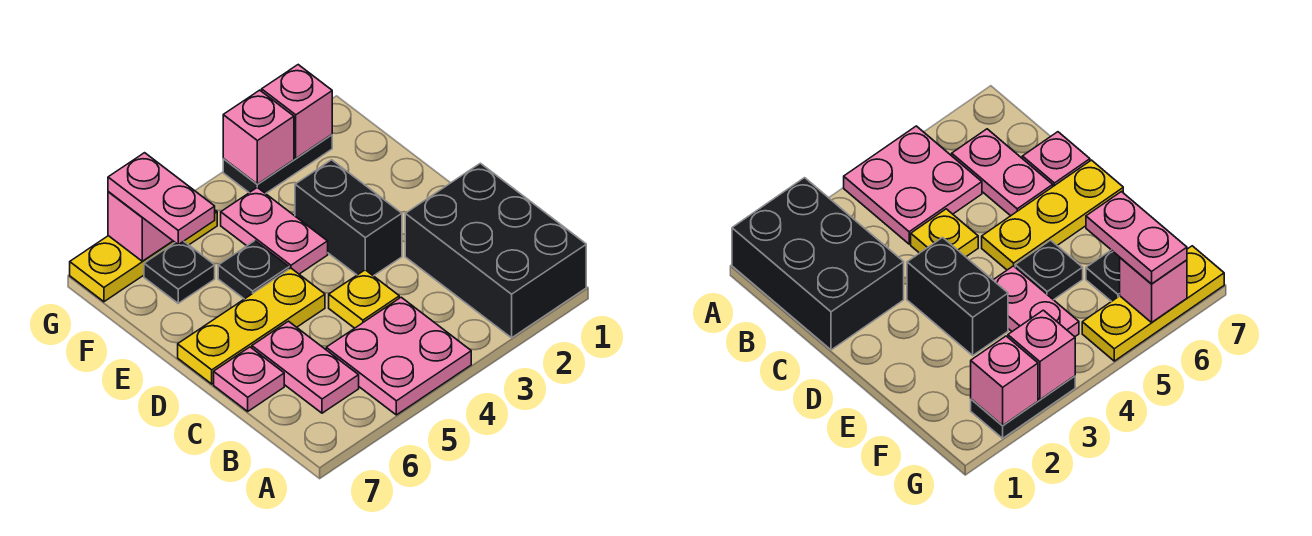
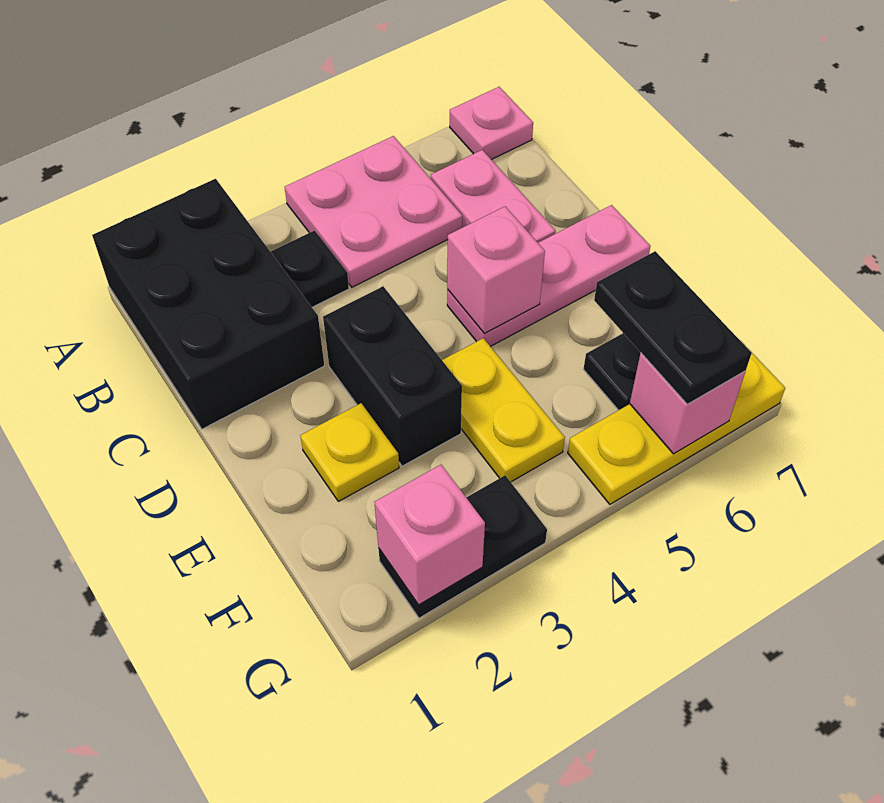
yellow 1x1 plate [329,270,399,328] -> yellow 1x1 plate moved to [300,403,399,501]
pink 1x1 plate [214,347,284,411] -> pink 1x1 plate moved to [450,87,533,160]
yellow 1x3 plate [178,268,325,384] -> pink 1x3 plate [447,205,650,346]
pink 1x2 plate [221,187,328,274] -> yellow 1x2 plate [442,338,565,482]
black 1x1 plate [218,241,289,299] -> black 1x1 plate moved to [271,231,349,307]
pink 1x2 plate [108,153,215,244] -> black 1x2 plate [594,251,752,404]
pink 1x1 brick [223,90,294,184] -> pink 1x1 brick moved to [447,207,545,333]

